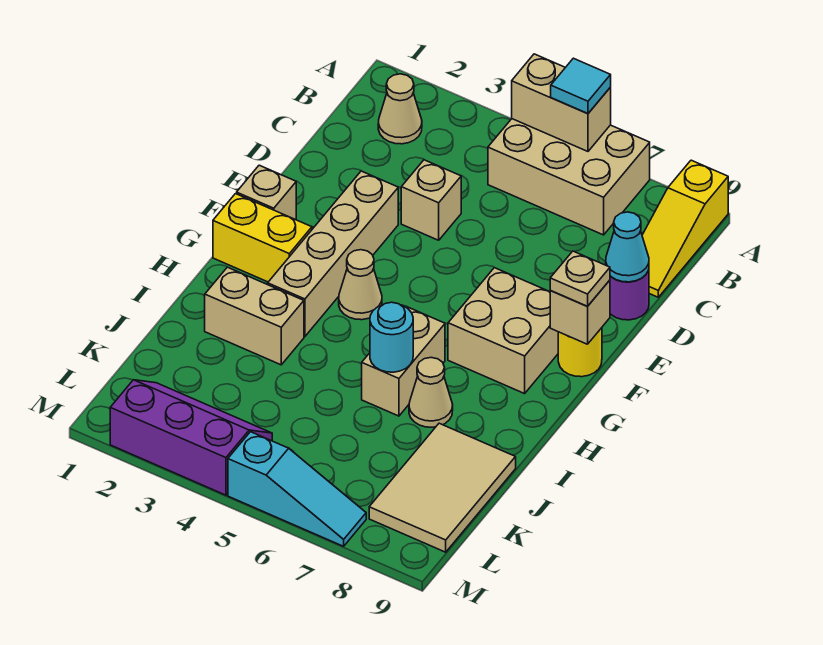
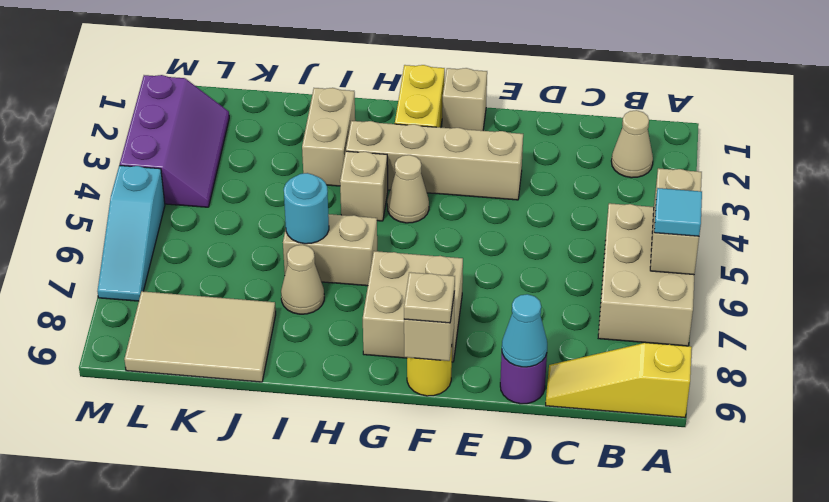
tan 1x1 brick [401,160,461,240] -> tan 1x1 brick moved to [340,151,388,221]

